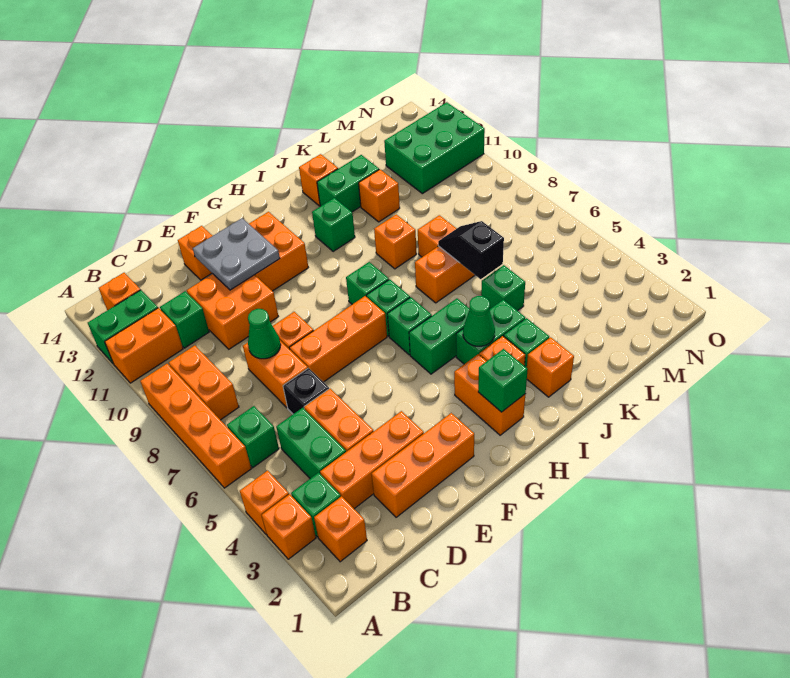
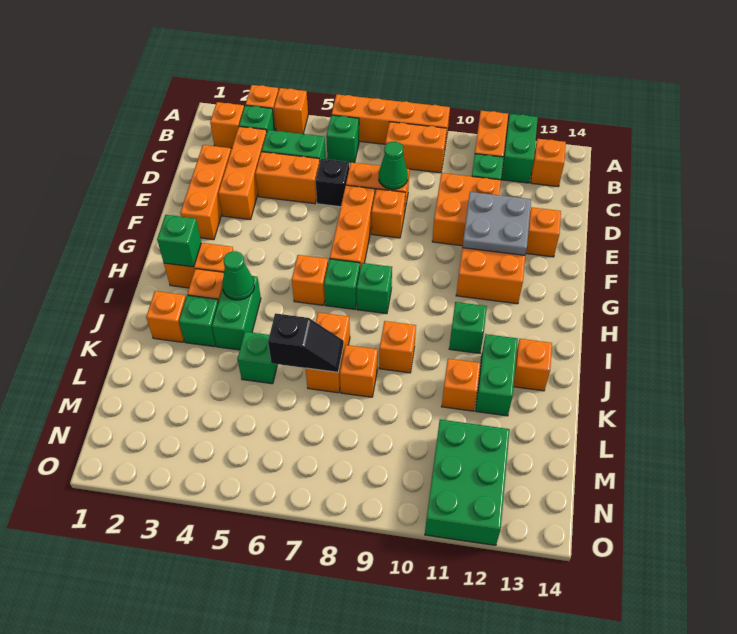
green 1x2 brick [409,299,469,374] -> none
green 1x1 brick [388,297,432,355] -> orange 1x1 brick [292,255,328,305]

